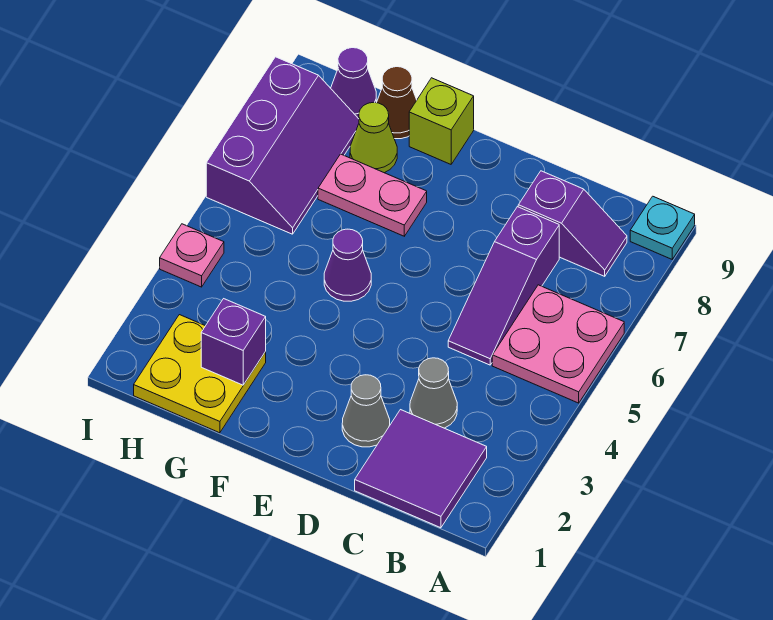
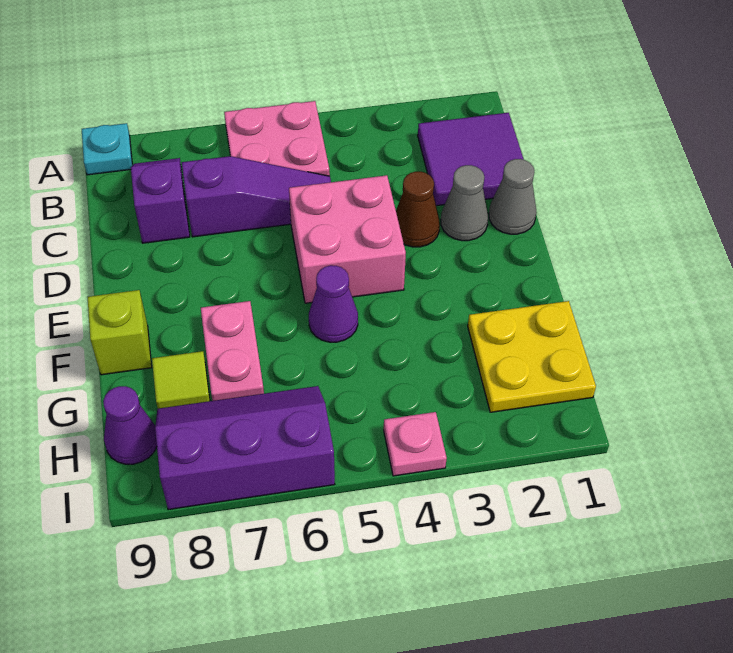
grey 1x1 cone [410,358,457,428] -> grey 1x1 cone moved to [489,159,536,234]
none -> pink 2x2 brick [289,175,406,303]
purple 1x1 brick [201,299,266,385] -> none
lime 1x1 cone [350,102,397,173] -> lime 1x1 tile [152,351,210,408]
brown 1x1 cone [376,67,417,139] -> brown 1x1 cone moved to [396,172,440,247]

